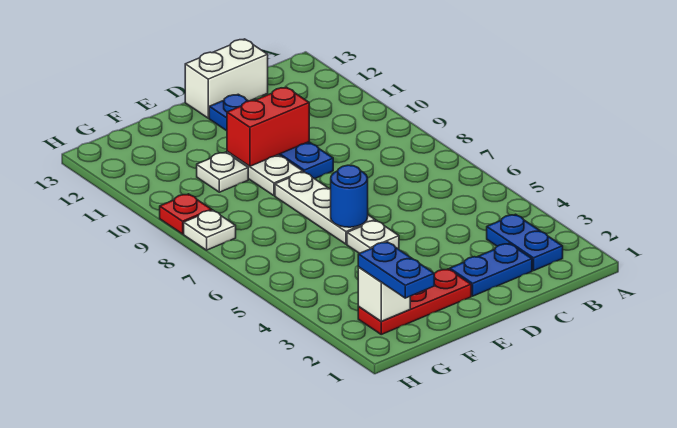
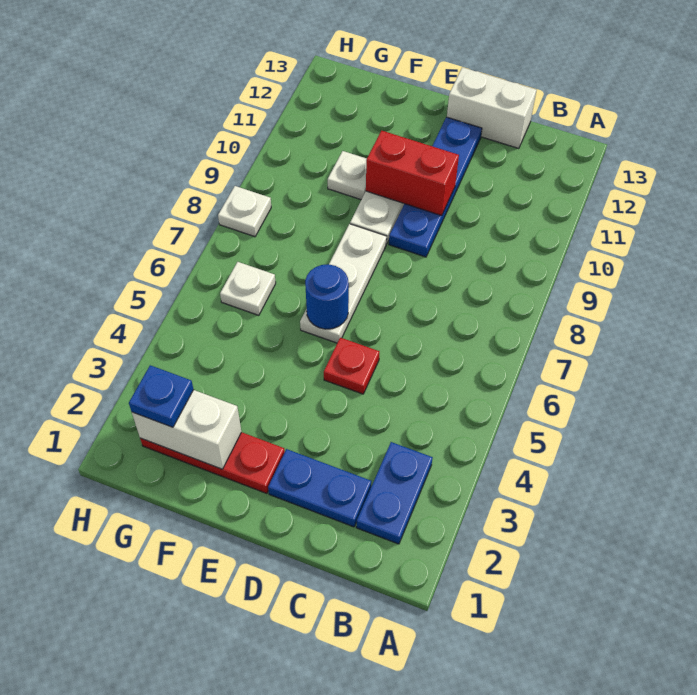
white 1x1 plate [347,220,399,253] -> white 1x1 plate moved to [220,262,276,315]
blue 1x2 plate [358,242,434,298] -> blue 1x1 plate [129,365,194,427]
white 1x1 brick [358,267,410,321] -> white 1x2 brick [132,390,241,469]
red 1x1 plate [160,194,212,234] -> red 1x1 plate moved to [324,338,379,394]

